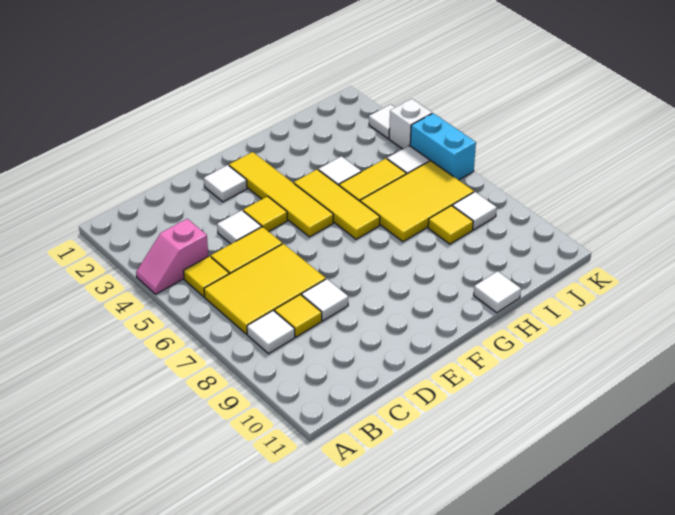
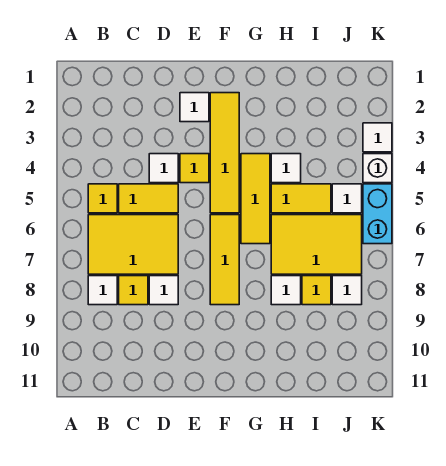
pink 1x2 slope [136,219,208,294] -> none
none -> yellow 1x3 tile [210,215,239,305]
white 1x1 tile [474,271,521,313] -> white 1x1 tile moved to [271,276,301,305]

